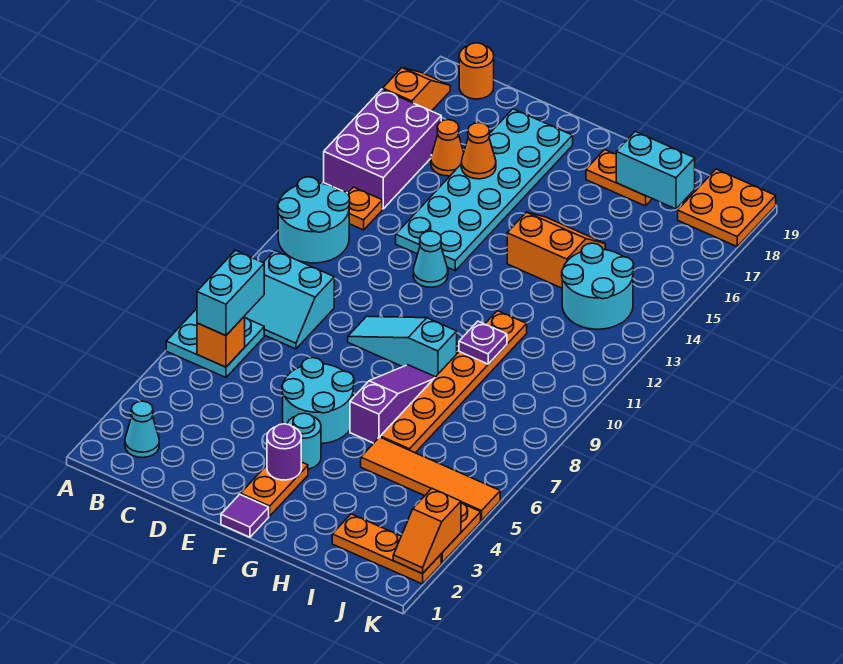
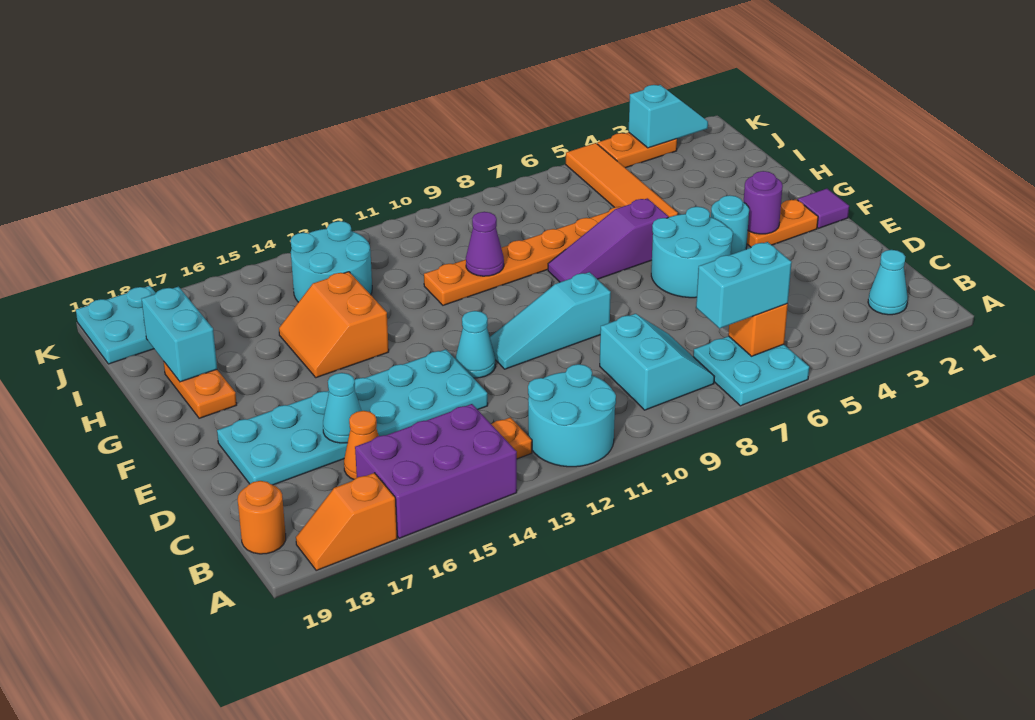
orange 1x1 cone [461,123,496,179] -> cyan 1x1 cone [323,373,361,443]
cyan 1x3 slope [348,316,457,377] -> cyan 1x3 slope turned to [490,272,611,369]
purple 1x1 plate [459,321,507,364] -> purple 1x1 cone [466,212,504,276]
orange 1x3 plate [332,514,441,584] -> none
orange 2x2 plate [678,169,776,247] -> cyan 2x2 plate [76,286,156,364]
orange 1x2 slope [393,489,461,574] -> cyan 1x2 slope [629,85,708,148]

